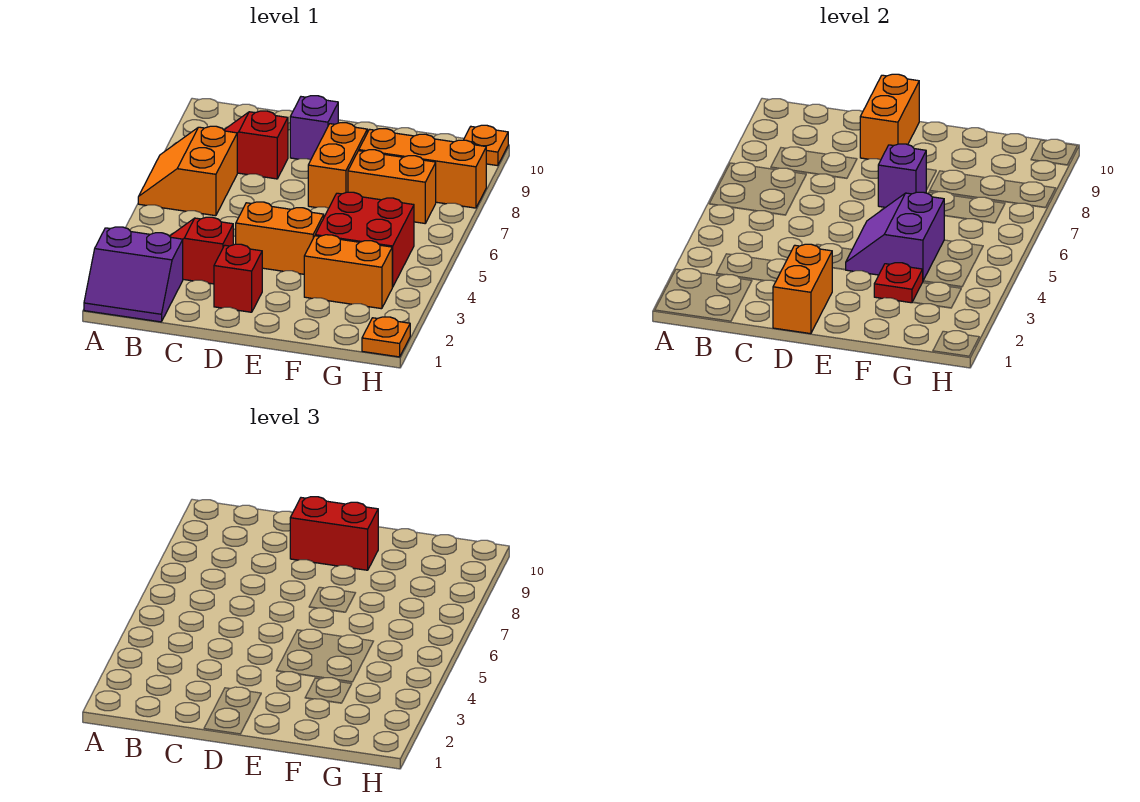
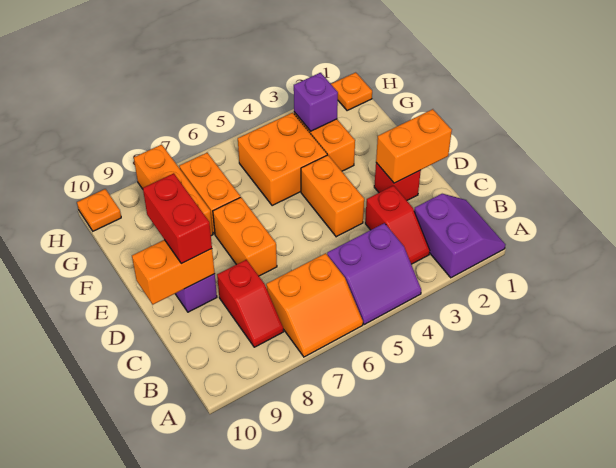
purple 2x2 slope [845,192,945,280] -> purple 2x2 slope moved to [327,223,421,325]
orange 1x2 brick [308,123,367,208] -> orange 1x2 brick turned to [213,197,277,276]
purple 1x1 brick [878,144,926,207] -> purple 1x1 brick moved to [294,73,338,131]
red 1x1 plate [874,263,923,303] -> none
red 2x2 brick [315,192,414,287] -> orange 2x2 brick [238,113,327,206]

